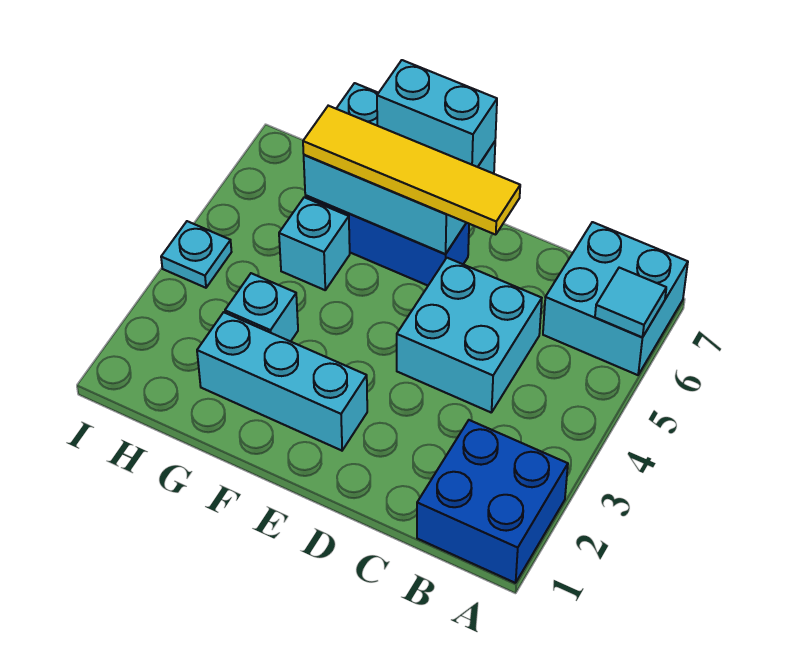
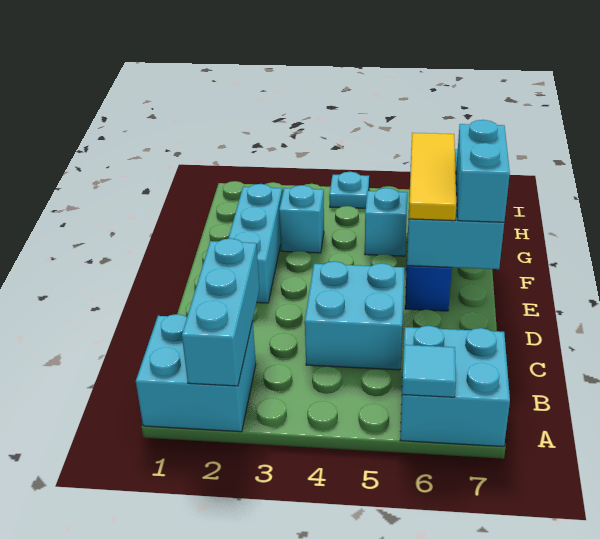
blue 2x2 brick [417,420,568,583] -> cyan 2x2 brick [136,314,256,432]
none -> cyan 1x3 brick [182,238,259,386]
yellow 1x4 tile [303,106,520,235] -> yellow 1x3 tile [409,133,456,221]

